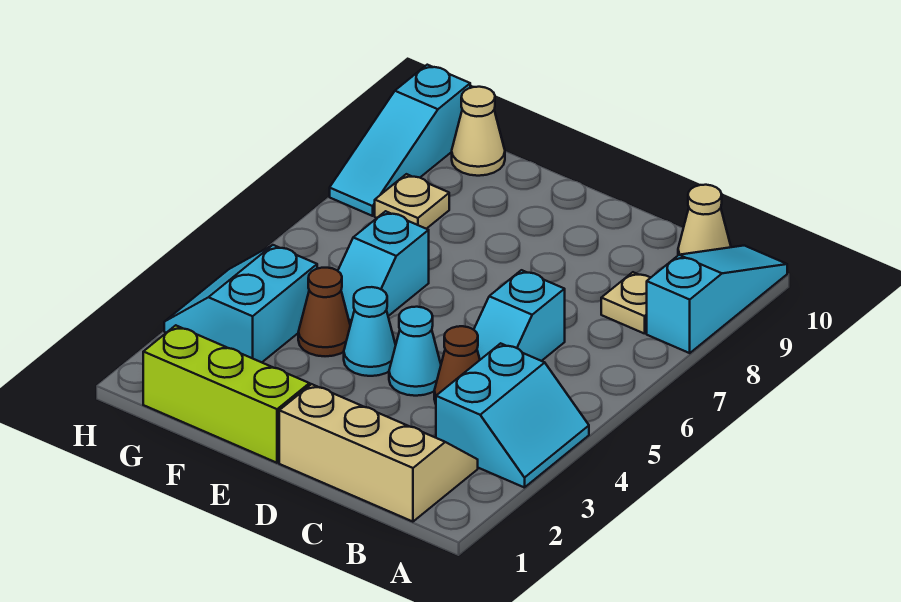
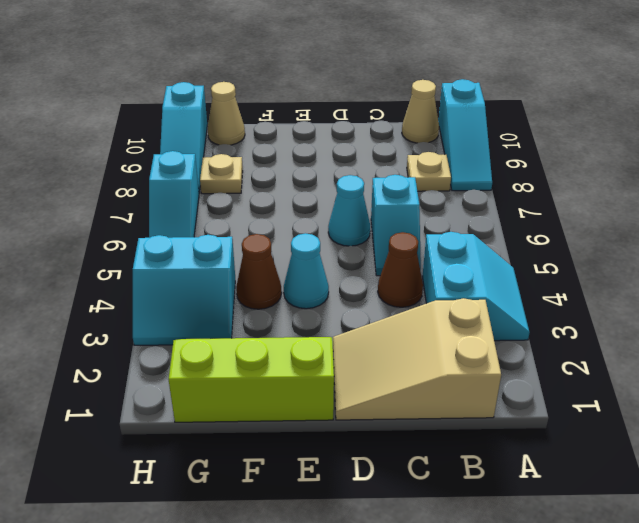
cyan 1x3 slope [647,246,787,353] -> cyan 1x3 slope turned to [438,79,492,191]
tan 2x3 slope [279,384,478,522] -> tan 2x3 slope turned to [333,298,501,420]
cyan 1x1 cone [389,307,441,396] -> cyan 1x1 cone moved to [328,175,370,246]
cyan 1x2 slope [338,211,429,325] -> cyan 1x2 slope moved to [149,151,199,238]
cyan 2x2 slope [164,245,317,362] -> cyan 2x2 slope turned to [133,235,235,345]

